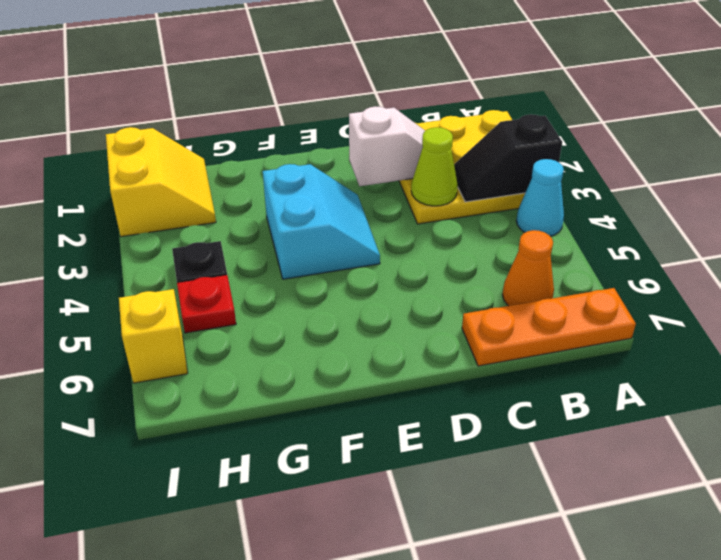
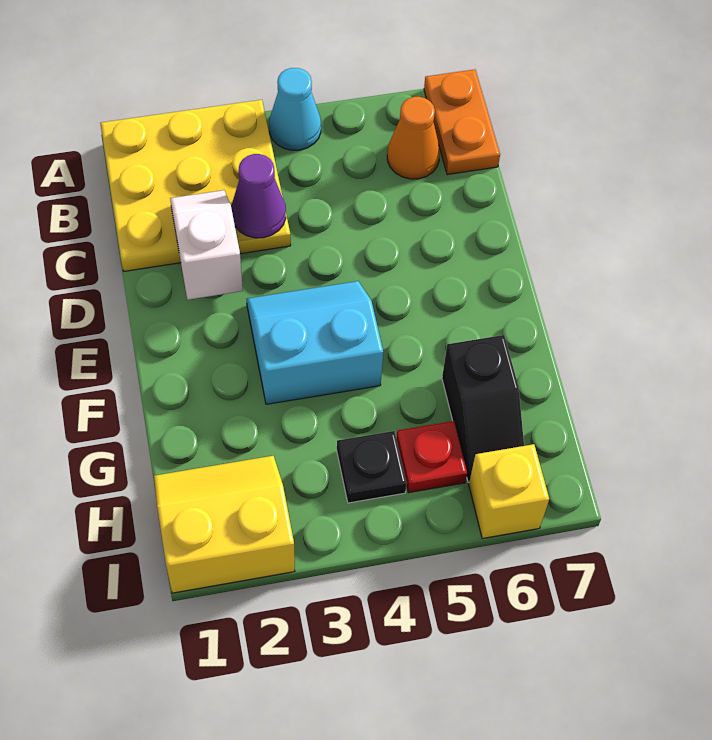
black 1x2 slope [454,114,562,202] -> black 1x2 slope moved to [442,335,524,482]
orange 1x3 plate [462,288,636,366] -> orange 1x2 plate [424,69,500,175]
lime 1x1 cone [411,127,458,206] -> purple 1x1 cone [231,154,286,238]

